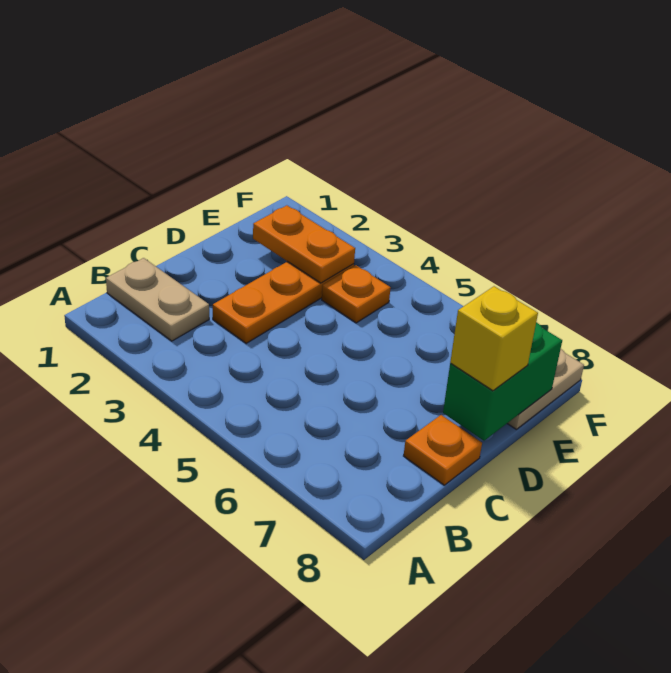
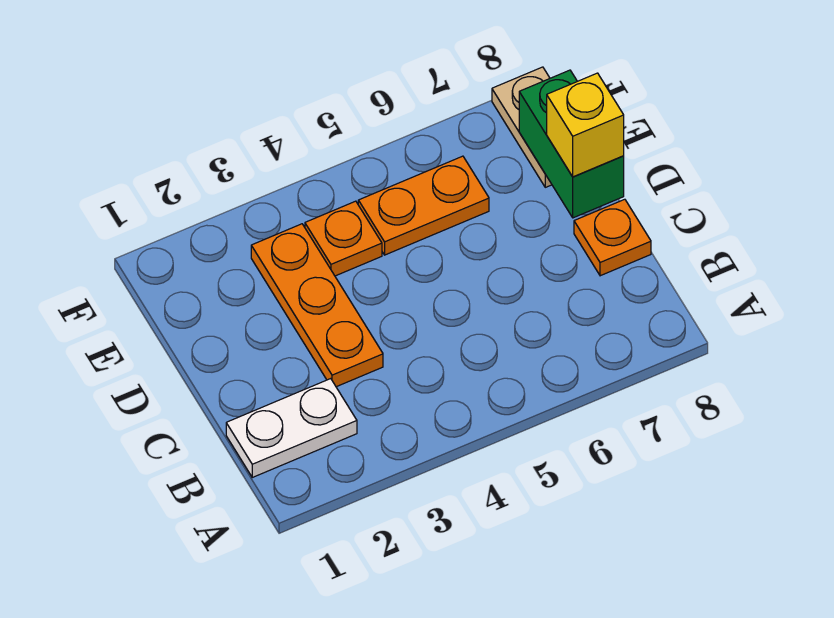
tan 1x2 plate [106,258,209,341] -> white 1x2 plate [226,379,357,477]
orange 1x2 plate [253,205,355,283] -> orange 1x2 plate moved to [358,156,489,255]

